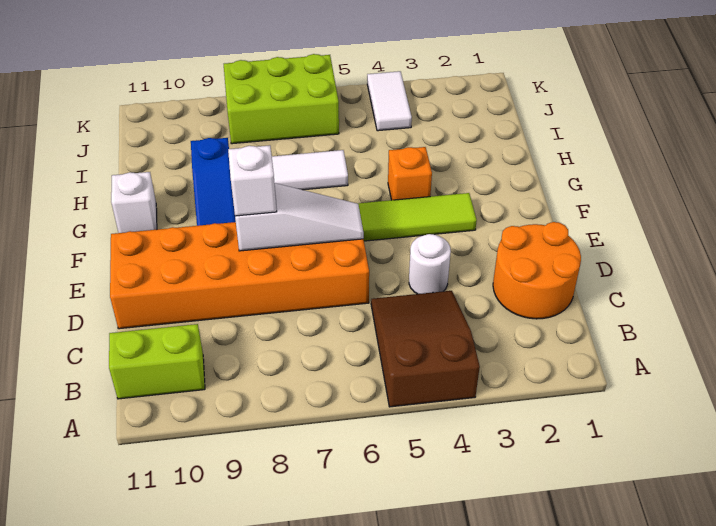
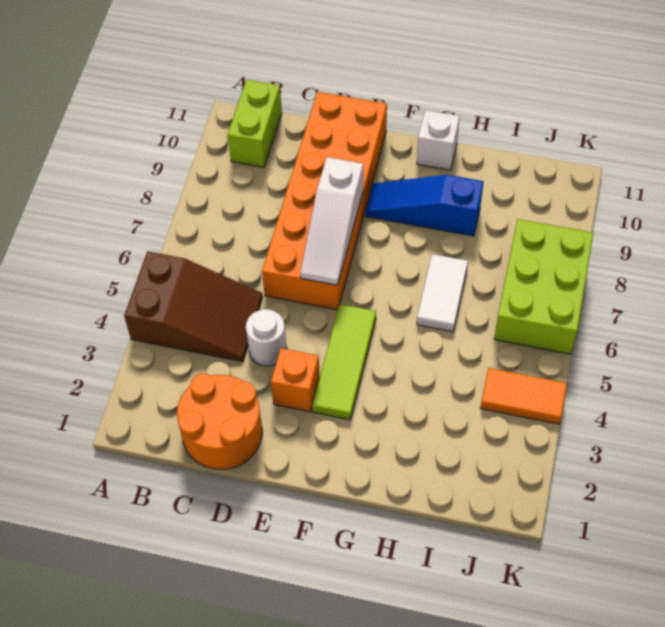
white 1x1 brick [228,145,277,216] -> none
orange 1x1 brick [388,147,432,200] -> orange 1x1 brick moved to [271,348,320,412]
white 1x2 tile [367,71,412,131] -> orange 1x2 tile [481,368,567,424]

